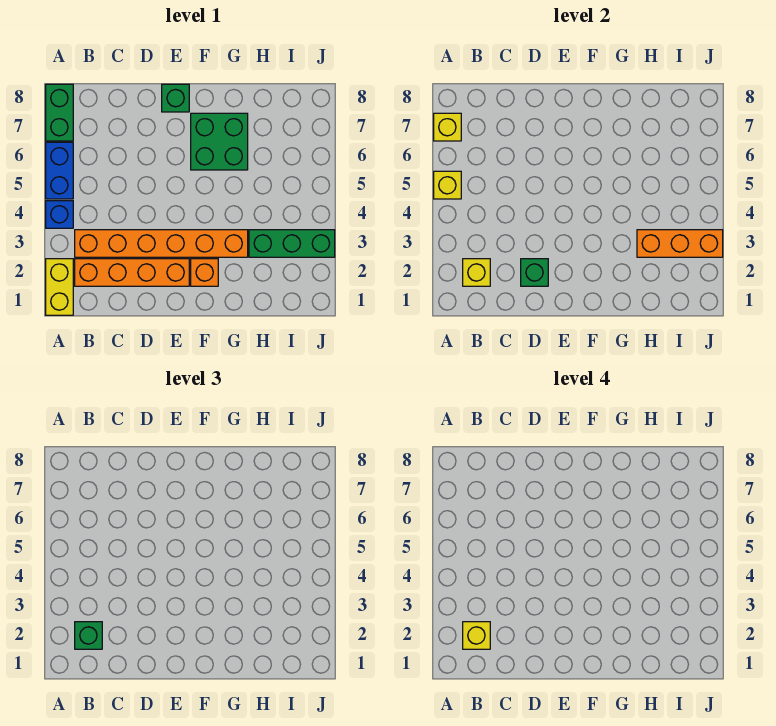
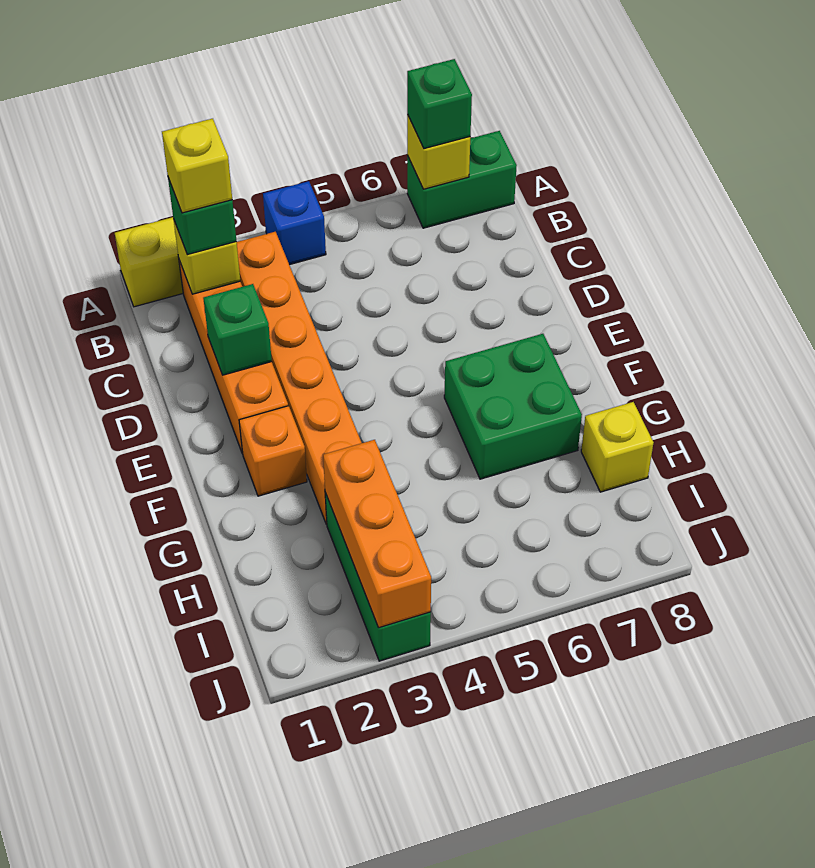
blue 1x2 brick [46,142,73,199] -> none
yellow 1x1 brick [434,171,461,199] -> yellow 1x1 brick moved to [581,402,654,492]
green 1x1 brick [162,84,189,112] -> green 1x1 brick moved to [407,59,472,149]

